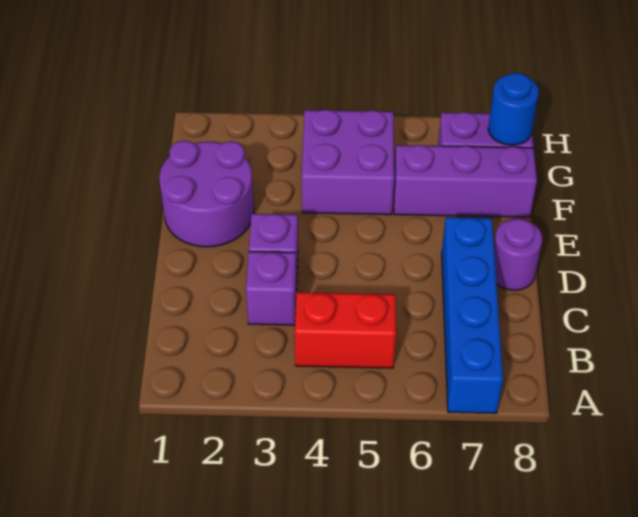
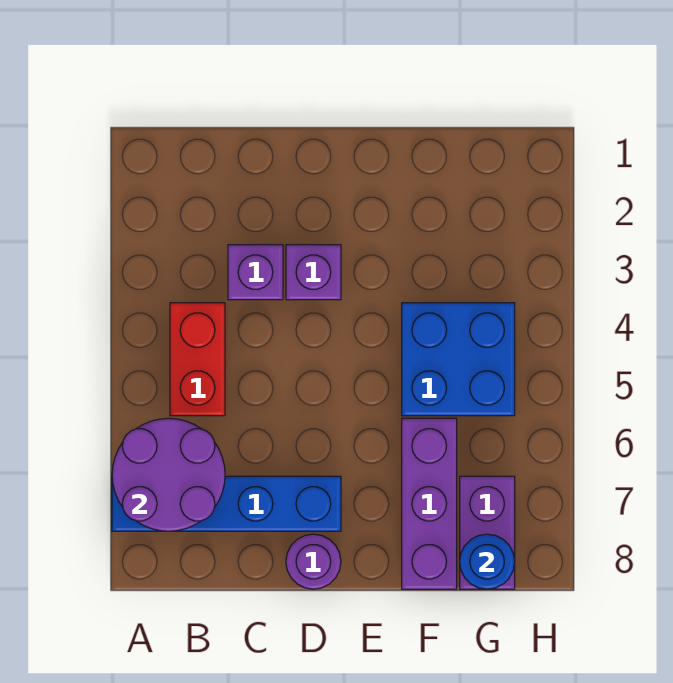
purple 2x2 round brick [159,141,254,247] -> purple 2x2 round brick moved to [112,418,225,531]
purple 2x2 brick [302,109,394,215] -> blue 2x2 brick [402,303,515,416]

